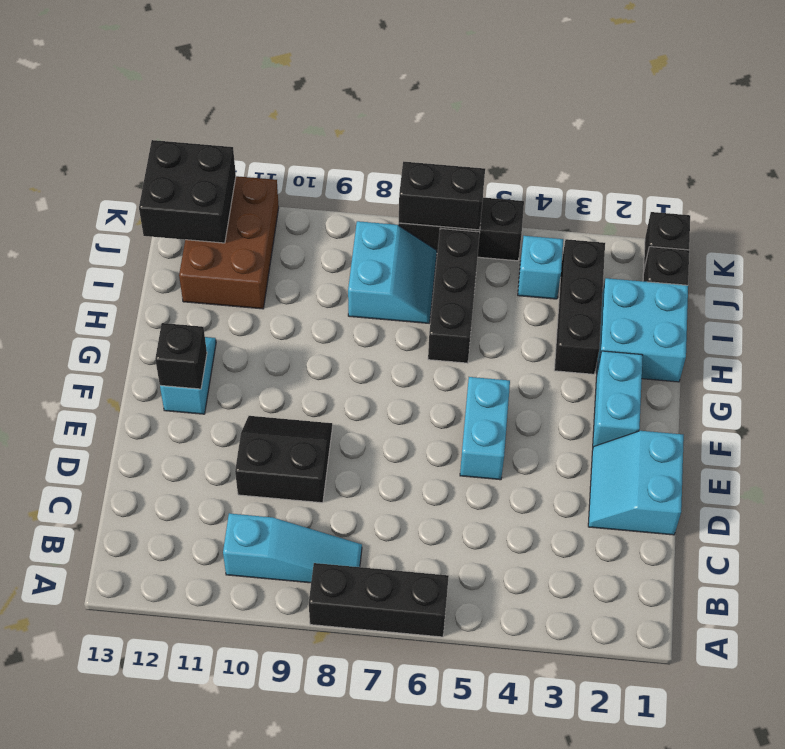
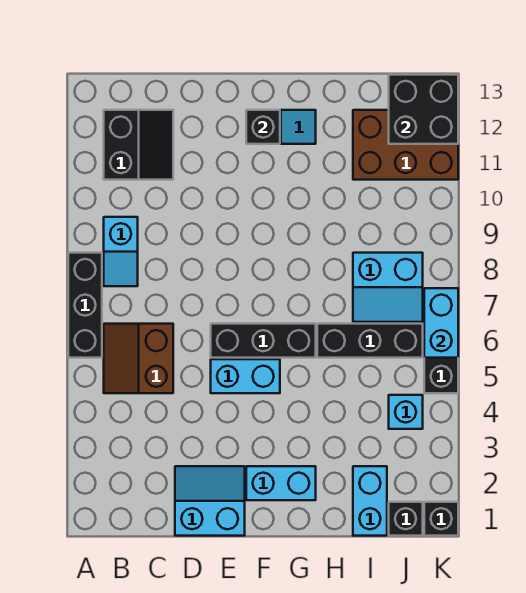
none -> brown 2x2 slope [104,324,173,393]
cyan 1x3 slope [223,513,362,583] -> cyan 1x2 slope [104,217,138,286]
black 2x2 slope [235,416,332,503] -> black 2x2 slope moved to [104,110,173,180]
cyan 2x2 brick [597,278,688,382] -> cyan 1x2 brick [353,466,387,536]
black 1x3 brick [554,239,605,374] -> black 1x3 brick moved to [211,324,316,358]
black 1x2 brick [399,162,485,230] -> cyan 1x2 brick [424,288,458,358]

